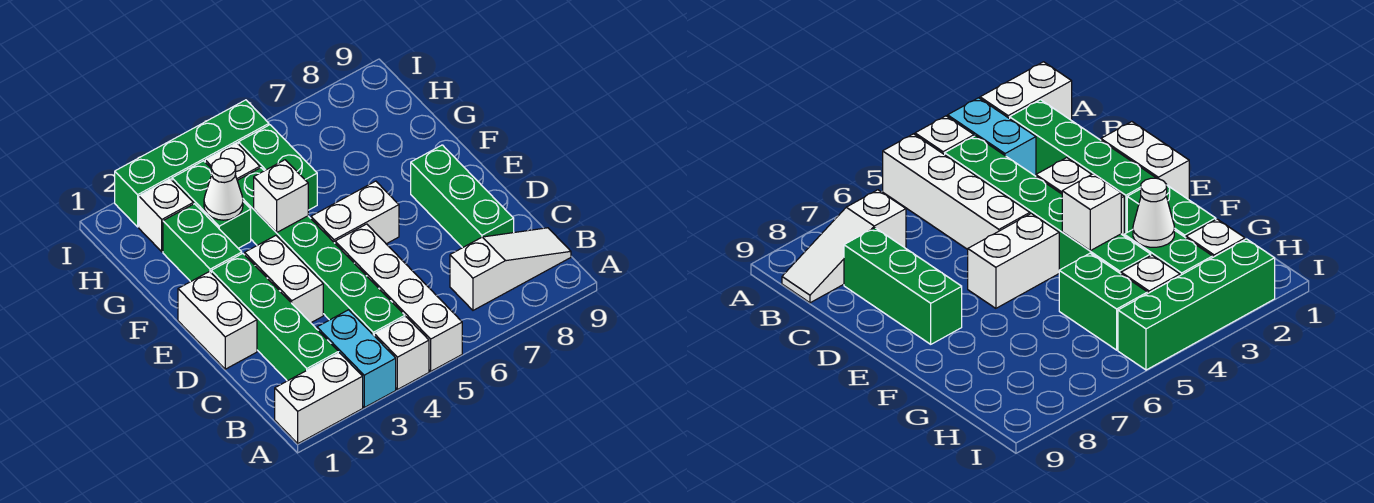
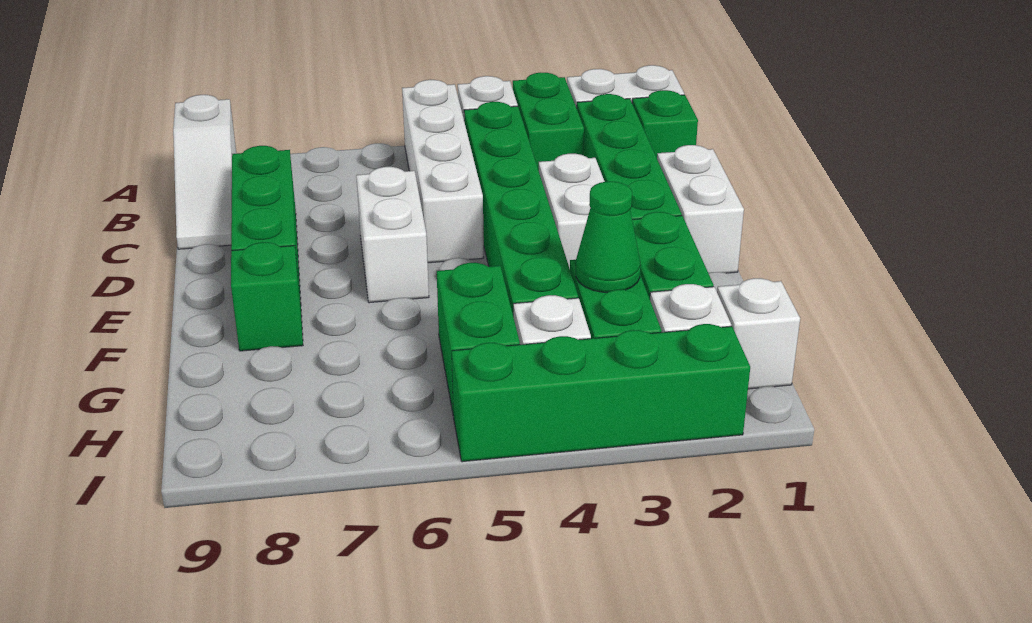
cyan 1x2 brick [317,310,396,407] -> green 1x2 brick [513,73,584,170]
none -> green 1x1 brick [632,90,698,158]
white 1x3 slope [450,228,571,310] -> white 1x3 slope turned to [173,95,236,249]
white 1x2 brick [311,181,399,244] -> white 1x2 brick turned to [356,167,429,303]
white 1x1 brick [254,160,308,233] -> white 1x1 brick moved to [717,278,800,389]
none -> green 1x1 brick [231,242,303,351]
white 1x1 cone [204,158,243,220] -> green 1x1 cone [576,181,641,292]

